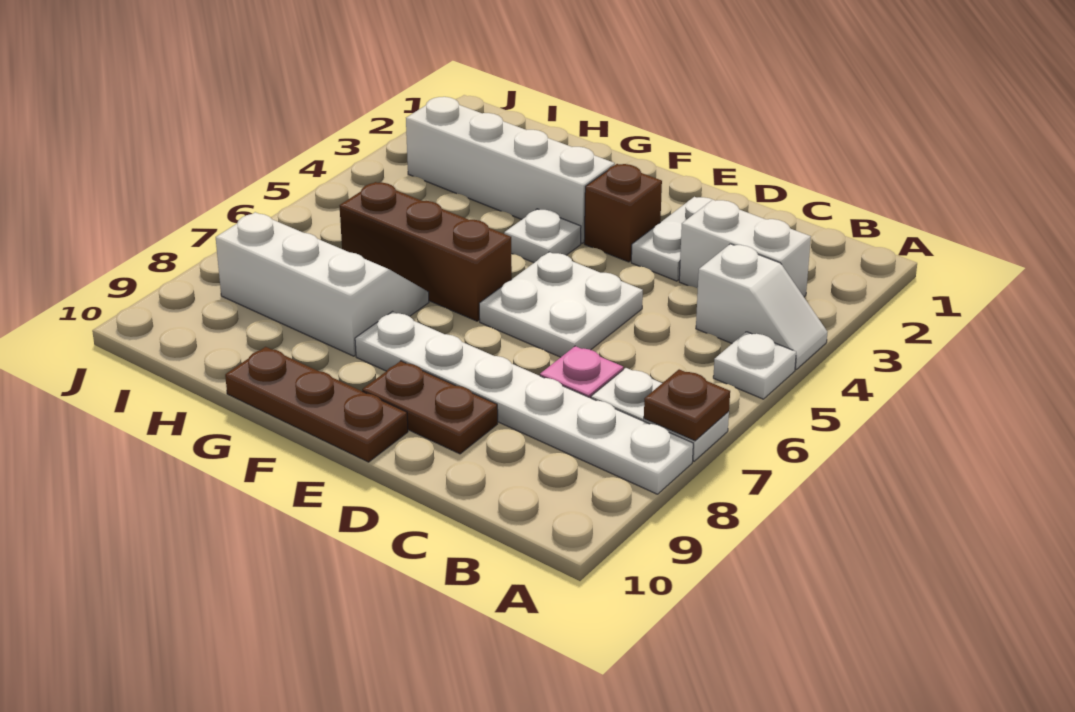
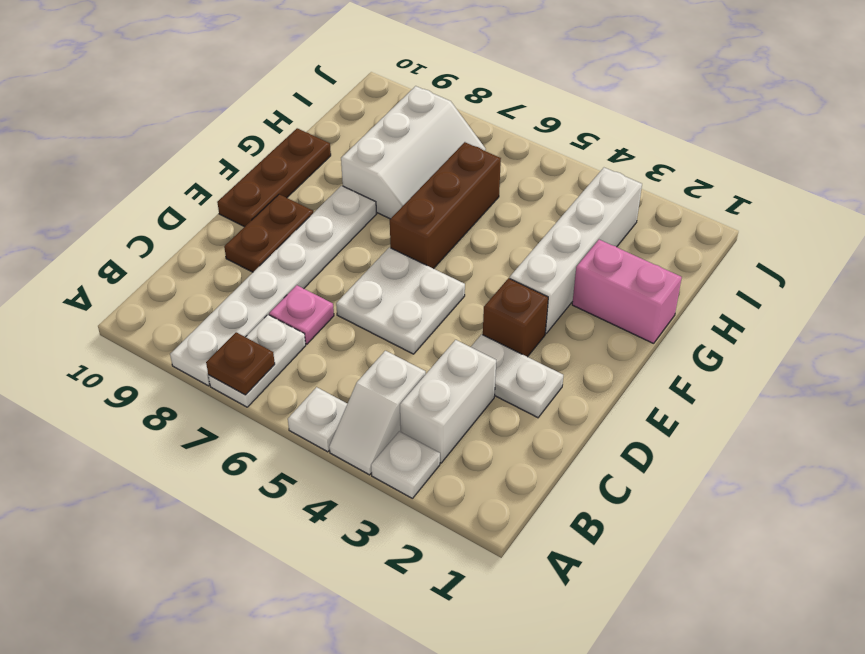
white 1x1 plate [504,209,581,263] -> white 1x1 plate moved to [371,431,440,499]
none -> pink 1x2 brick [572,240,682,343]

